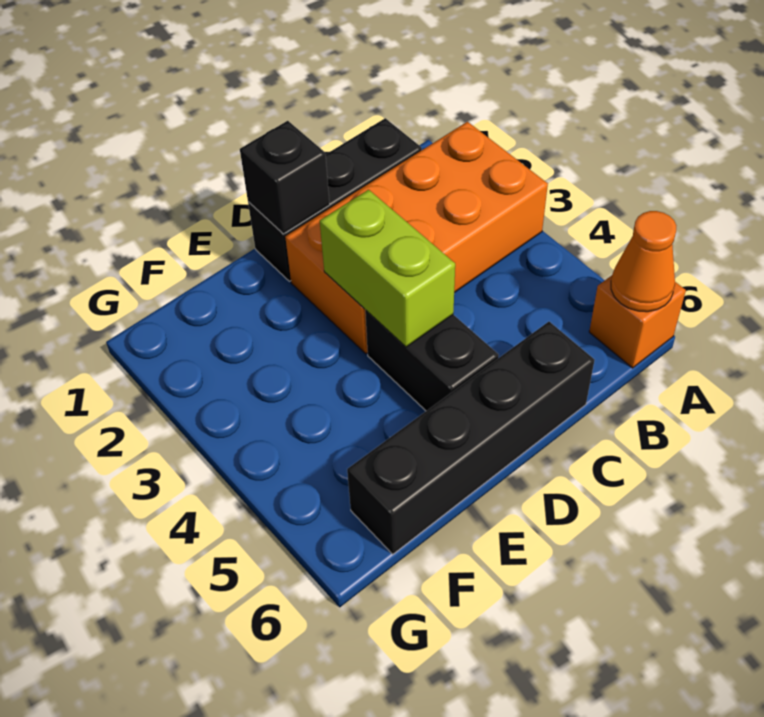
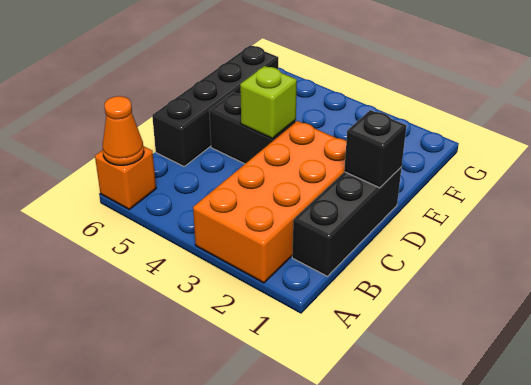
lime 1x2 brick [320,190,455,347] -> lime 1x1 brick [240,66,297,139]

